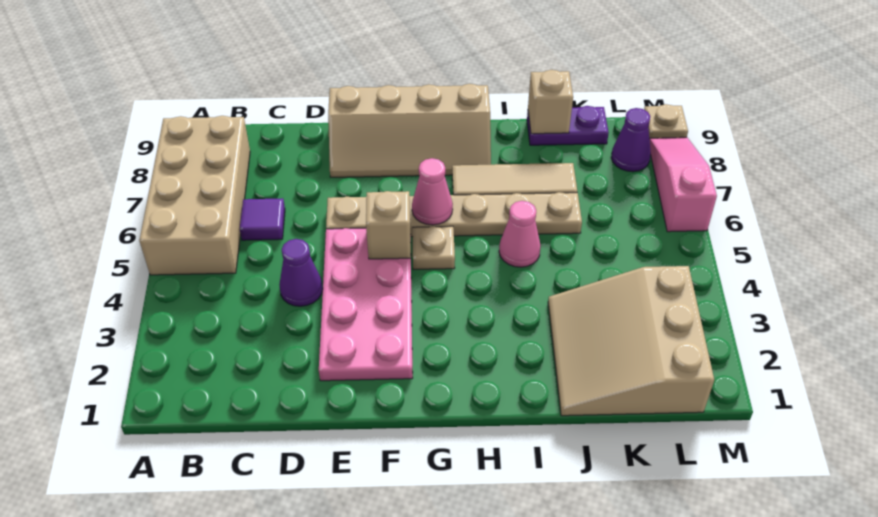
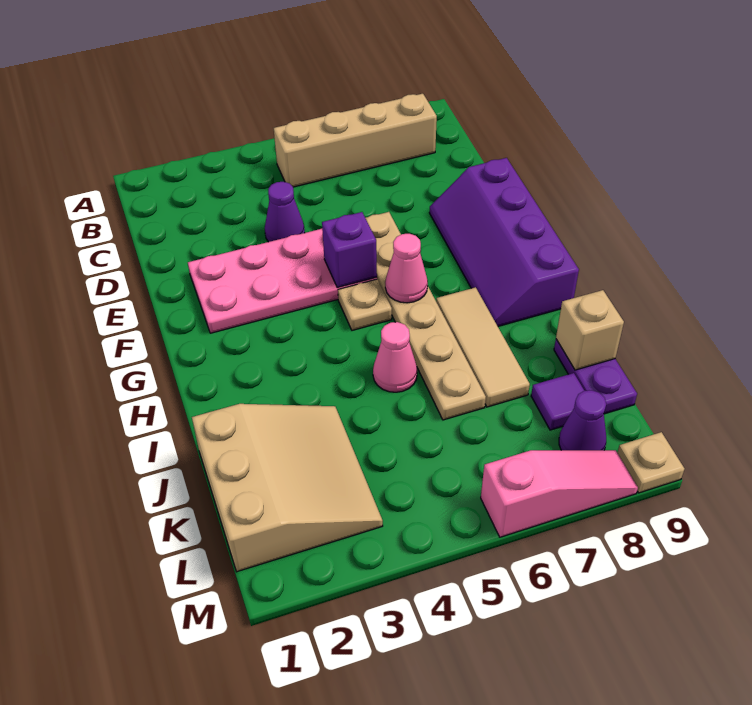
tan 2x4 brick [139,116,250,275] -> tan 1x4 brick [274,94,437,187]
purple 1x1 tile [240,198,285,240] -> purple 1x1 tile moved to [531,373,584,430]
tan 2x4 slope [328,84,491,177] -> purple 2x4 slope [429,158,579,326]
tan 1x1 brick [366,191,411,259] -> purple 1x1 brick [322,212,377,288]
tan 3x3 slope [548,266,714,416] -> tan 3x3 slope turned to [192,404,383,572]

